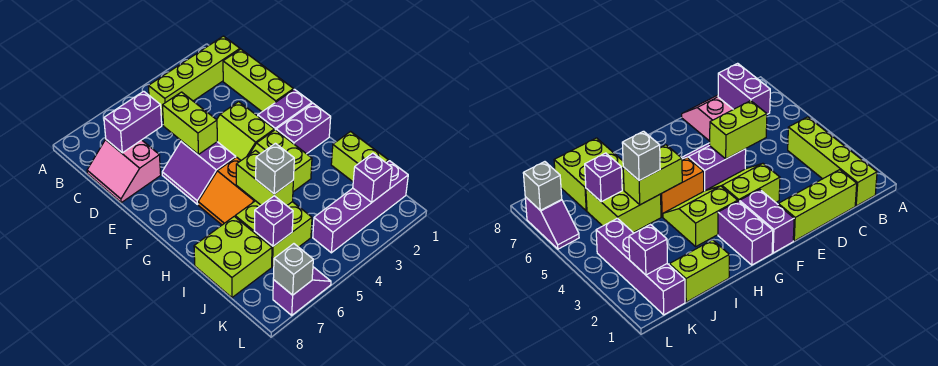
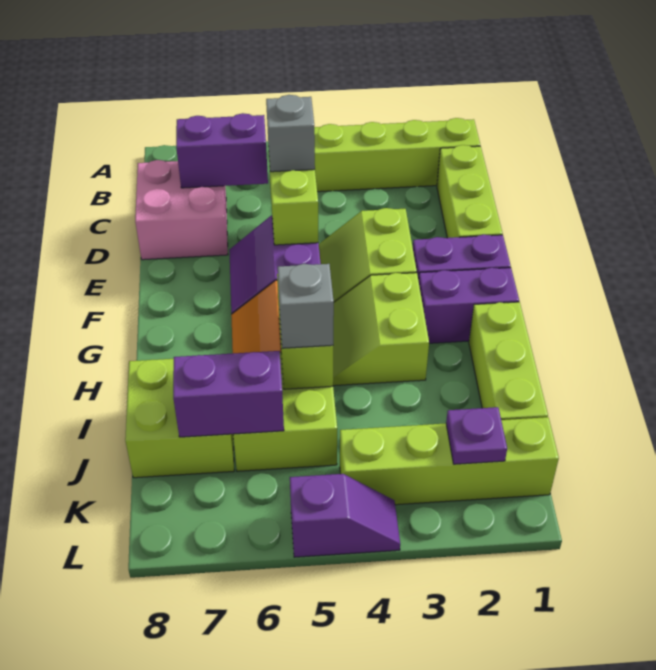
pink 2x2 slope [87,140,161,202] -> pink 2x2 brick [135,160,228,260]
lime 1x2 brick [331,132,388,182] -> lime 1x3 brick [469,302,548,420]
purple 1x1 brick [254,196,293,246] -> purple 1x2 brick [173,351,284,437]
purple 1x4 brick [313,161,408,253] -> lime 1x4 brick [340,417,559,505]
purple 1x1 brick [353,153,392,202] -> purple 1x1 plate [446,407,507,464]
purple 1x2 slope [273,267,331,315] -> purple 1x2 slope moved to [290,474,400,557]
grey 1x1 brick [273,244,313,295] -> grey 1x1 brick moved to [266,95,315,172]

